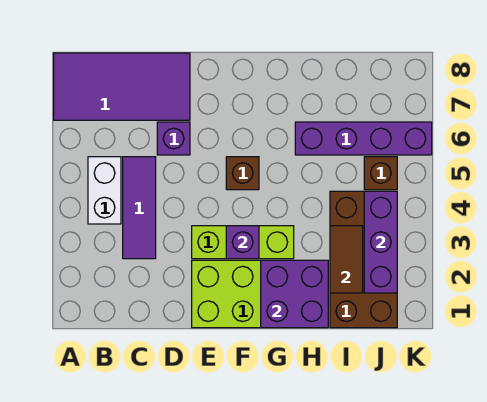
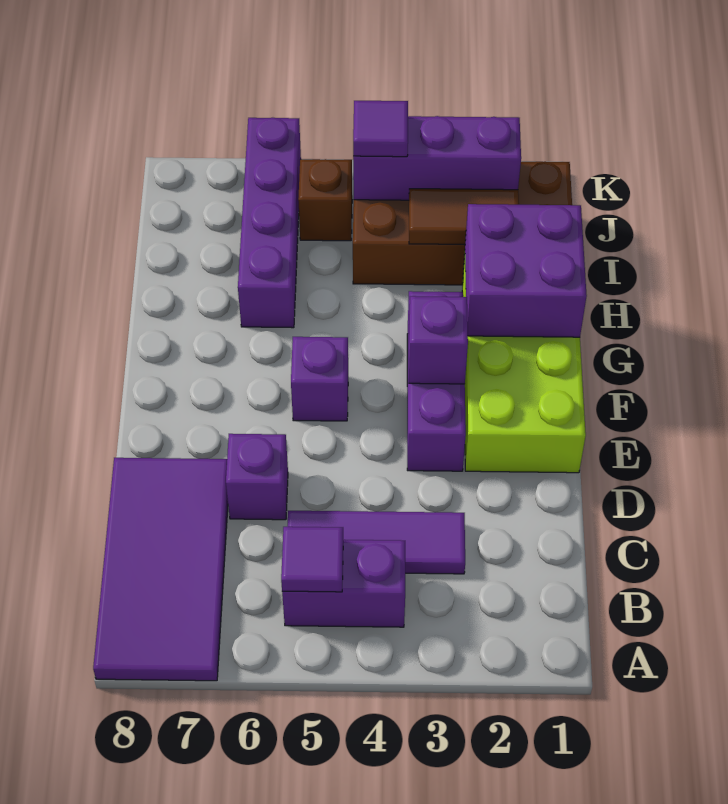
white 1x2 brick [88,157,121,224] -> purple 1x2 brick [282,540,405,627]
none -> purple 1x1 tile [281,527,343,592]
lime 1x3 brick [192,226,294,259] -> purple 1x3 brick [407,291,466,471]
brown 1x1 brick [226,157,259,190] -> purple 1x1 brick [291,337,348,421]
none -> purple 1x1 tile [353,101,408,157]

